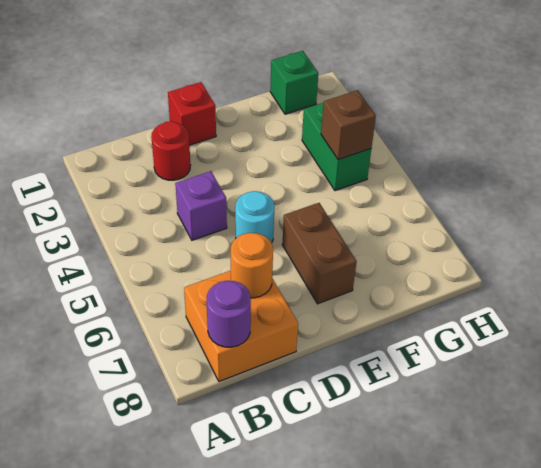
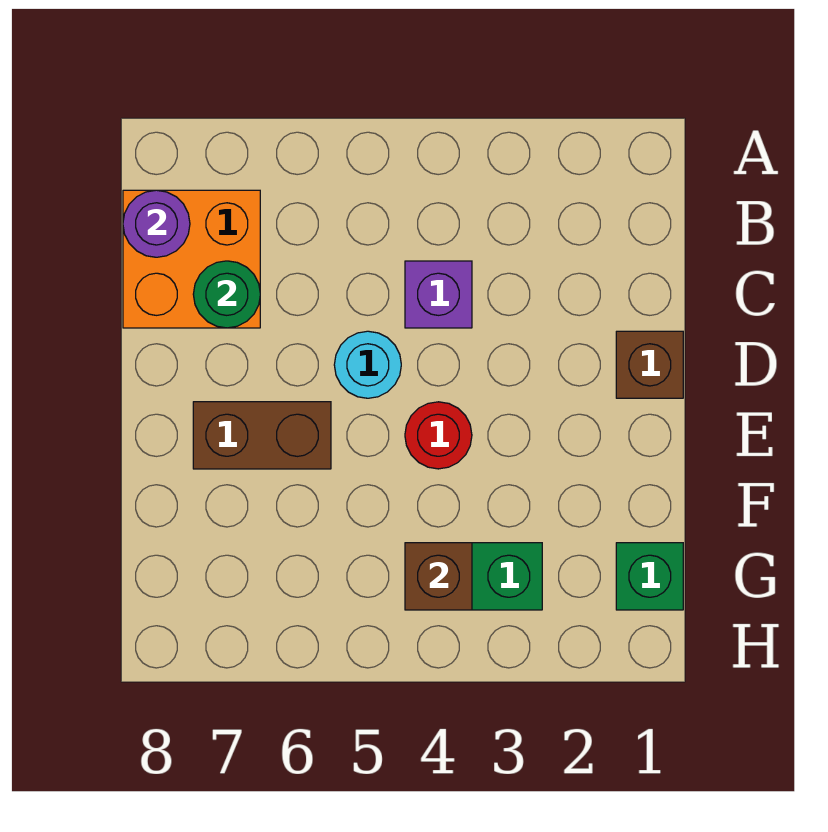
red 1x1 round brick [151,121,191,180] -> red 1x1 round brick moved to [405,402,472,469]
orange 1x1 round brick [231,233,273,298] -> green 1x1 round brick [193,261,260,328]
red 1x1 brick [168,82,216,145] -> brown 1x1 brick [616,331,683,398]

